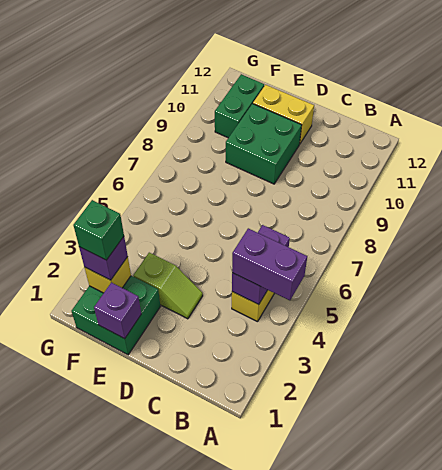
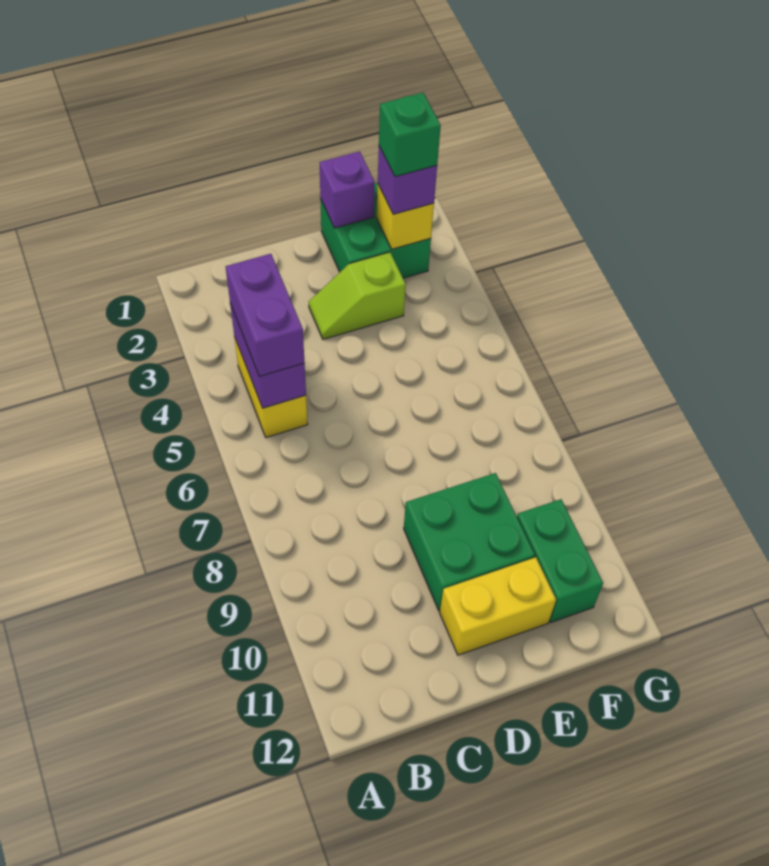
purple 1x2 brick [232,228,307,300] -> purple 1x2 brick turned to [226,254,305,377]

